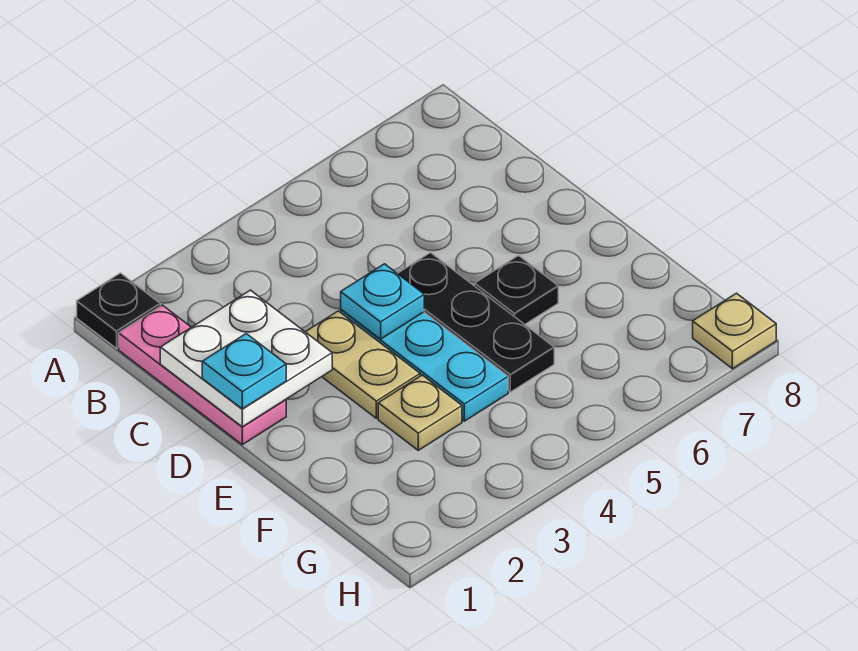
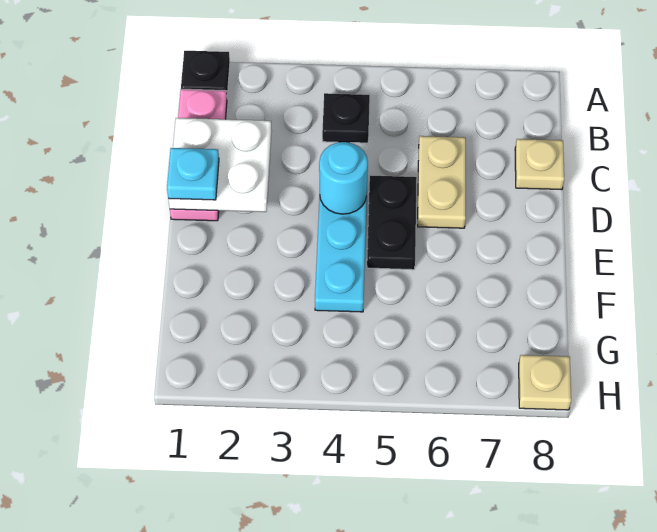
tan 1x2 plate [306,311,420,418] -> tan 1x2 plate moved to [418,136,466,228]
cyan 1x1 plate [341,264,424,339] -> cyan 1x1 round brick [319,142,368,214]
black 1x3 plate [397,253,554,392] -> black 1x2 plate [367,176,417,270]
black 1x1 plate [475,256,558,324] -> black 1x1 plate moved to [322,93,370,143]
tan 1x1 plate [378,375,462,450] -> tan 1x1 plate moved to [515,139,564,190]

